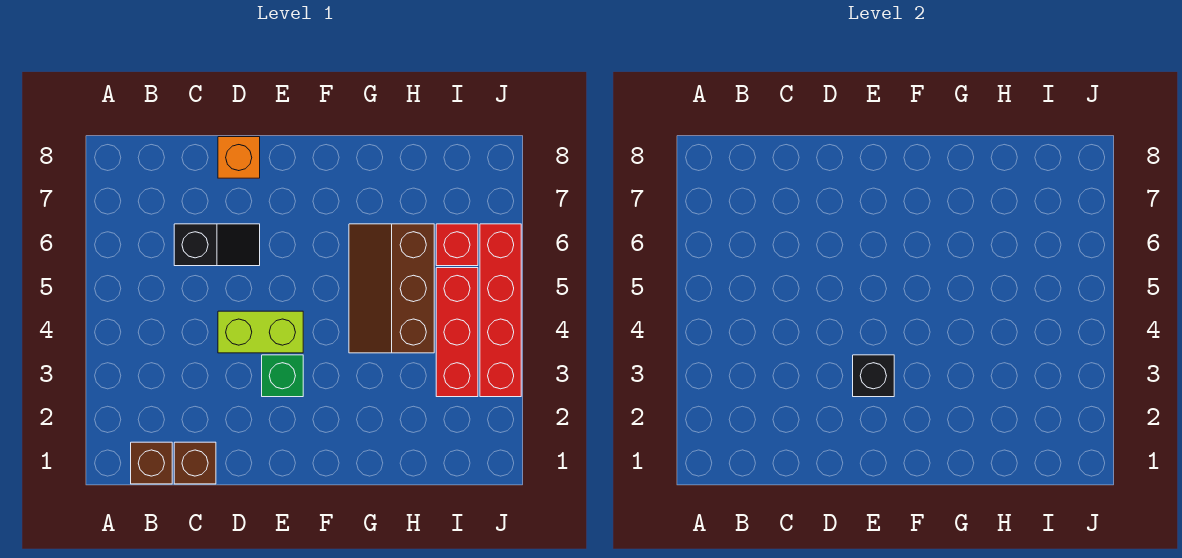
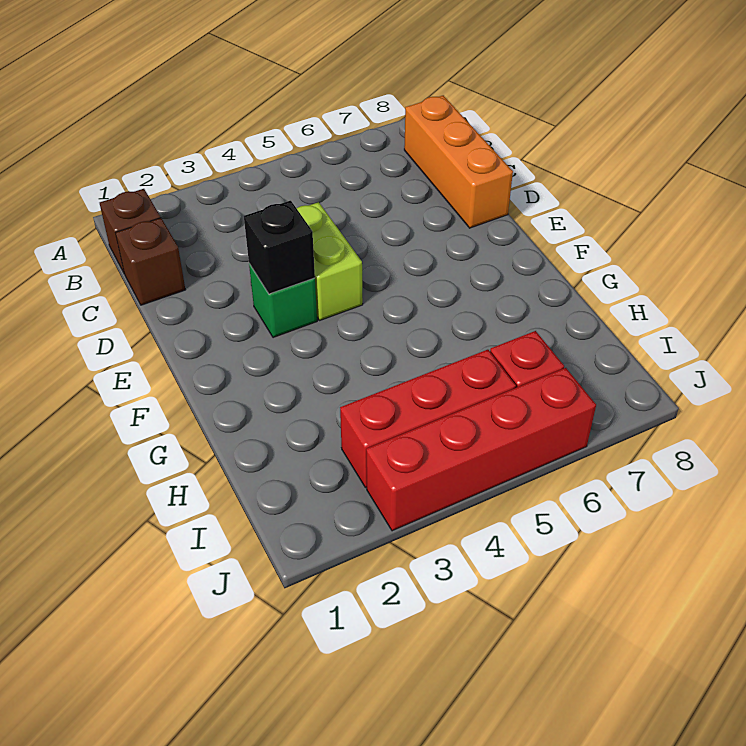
black 1x2 slope [174,224,260,266] -> none
orange 1x1 brick [218,137,260,178] -> orange 1x3 brick [404,95,513,228]
brown 2x3 slope [349,224,434,353] -> none

